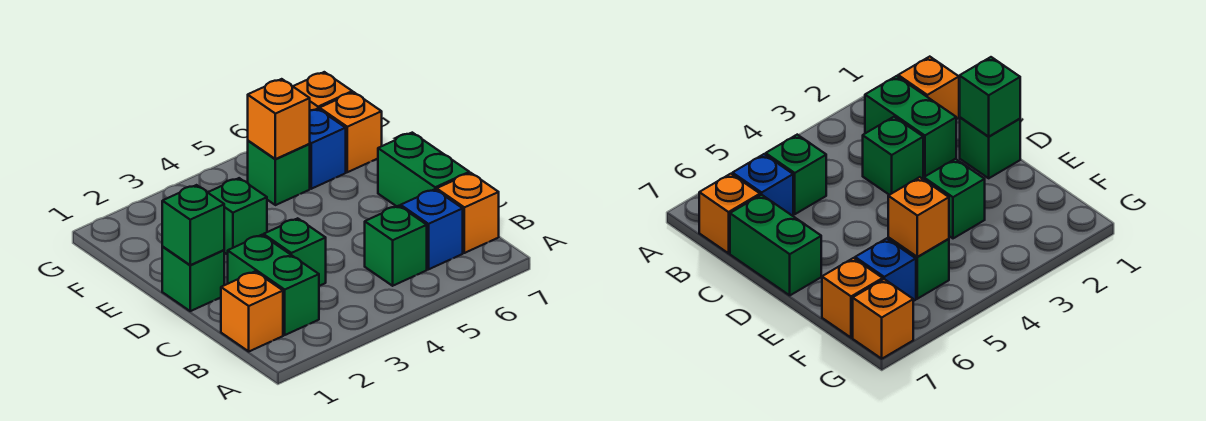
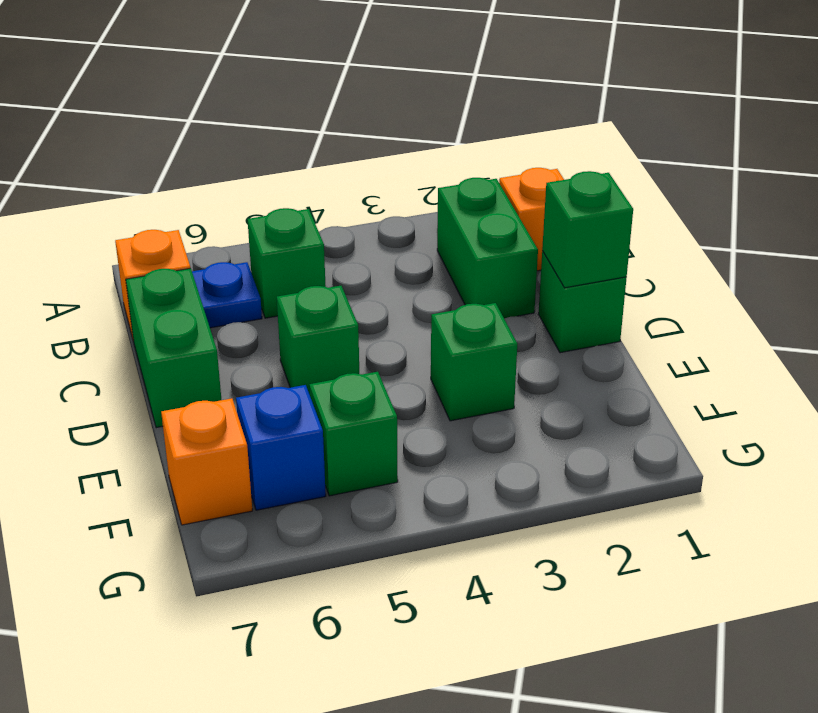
blue 1x1 brick [401,189,463,269] -> blue 1x1 plate [192,262,262,328]
green 1x1 brick [264,218,326,286] -> green 1x1 brick moved to [277,286,359,395]
orange 1x1 brick [248,79,310,159] -> none
orange 1x1 brick [293,72,352,110] -> none

